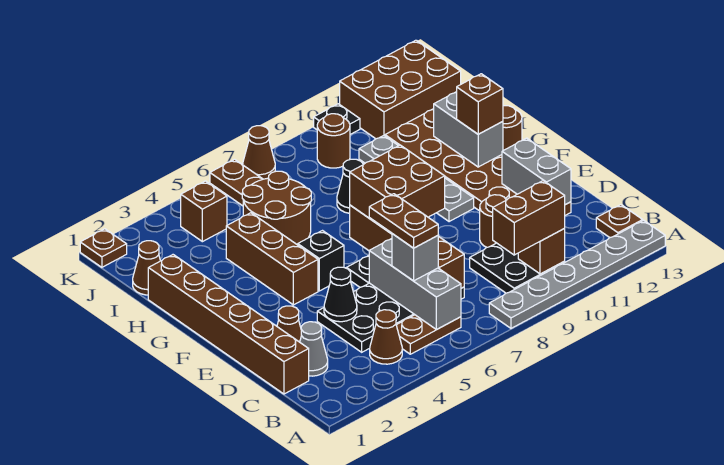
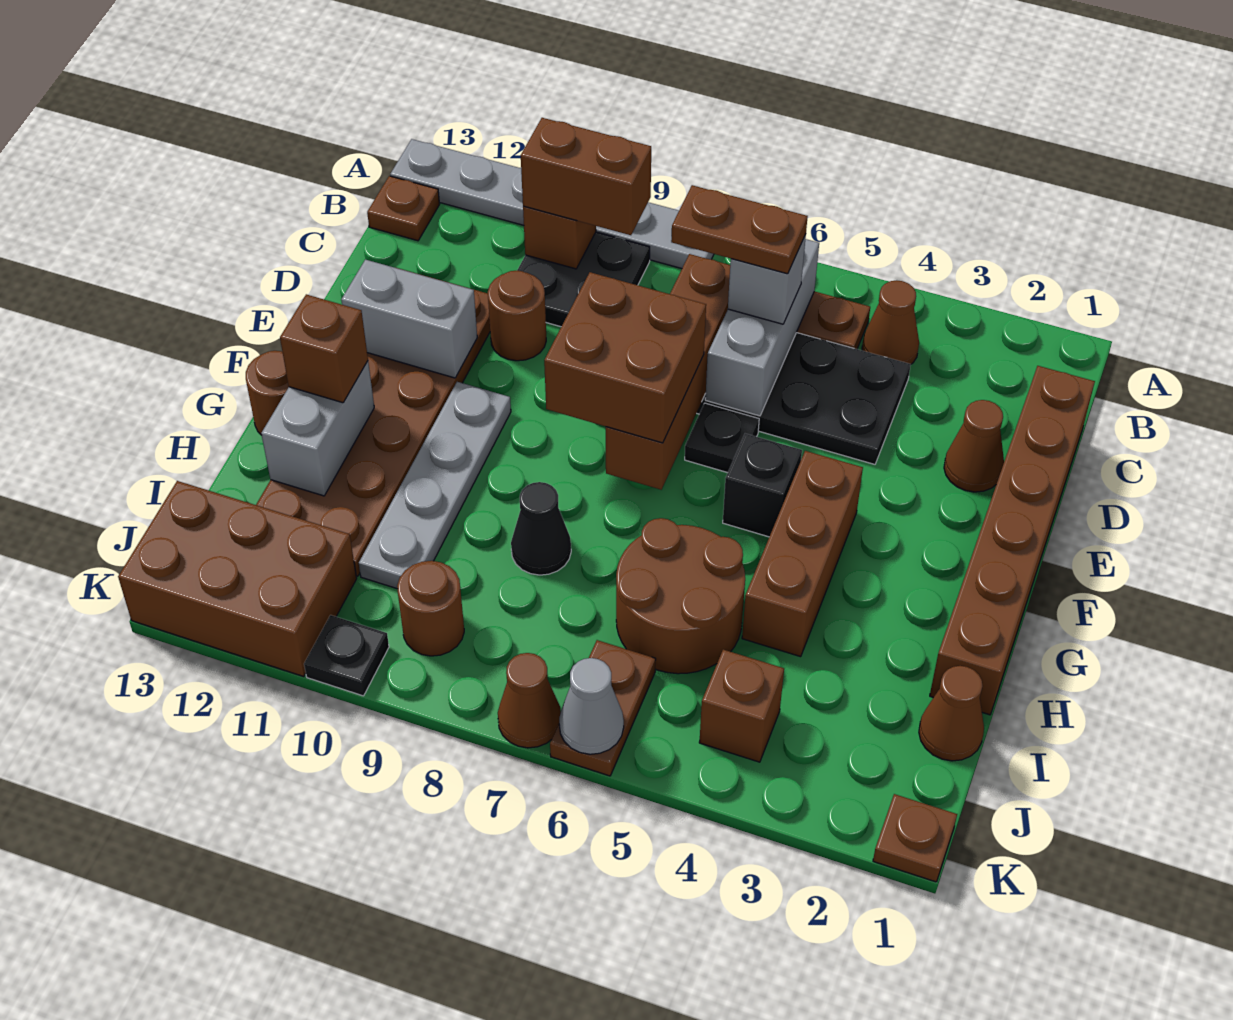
grey 1x1 cone [300,322,328,376] -> grey 1x1 cone moved to [559,658,624,754]
brown 1x2 plate [369,194,438,248] -> brown 1x2 plate turned to [671,185,808,274]
black 1x1 cone [324,267,357,322] -> none
grey 1x2 brick [502,138,571,205] -> grey 1x2 brick turned to [341,259,477,378]

